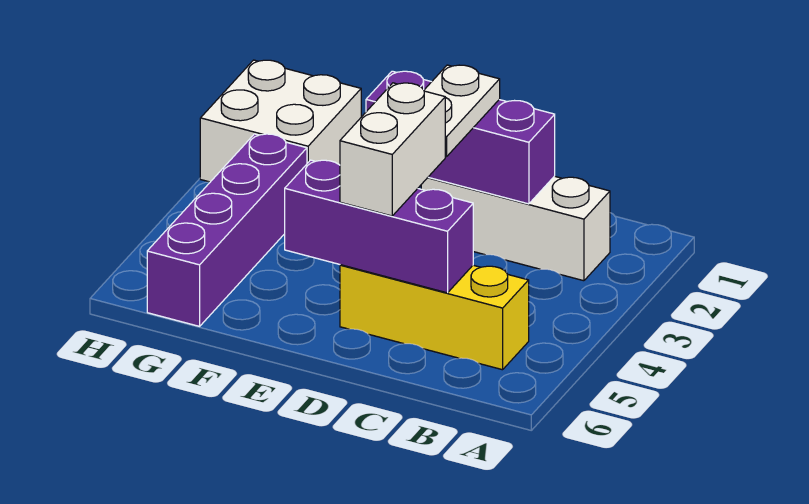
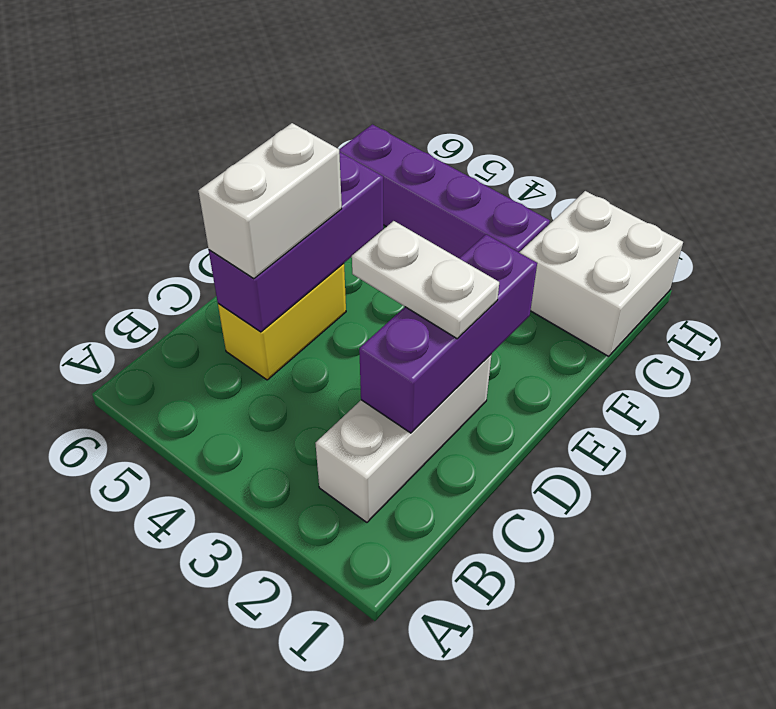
yellow 1x3 brick [340,265,529,370] -> yellow 1x2 brick [218,263,346,380]
white 1x2 brick [340,83,445,216] -> white 1x2 brick turned to [198,123,342,279]

